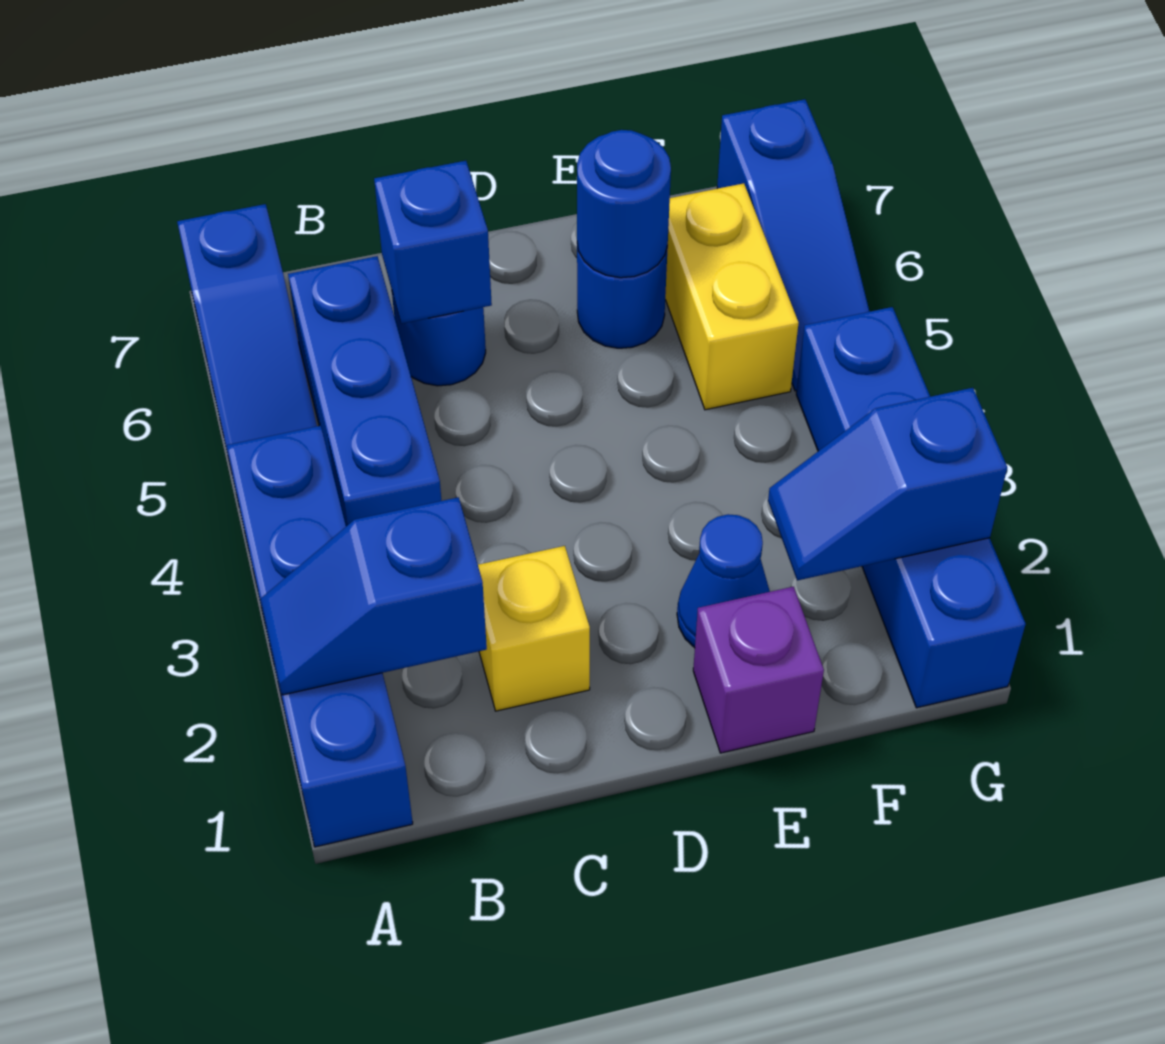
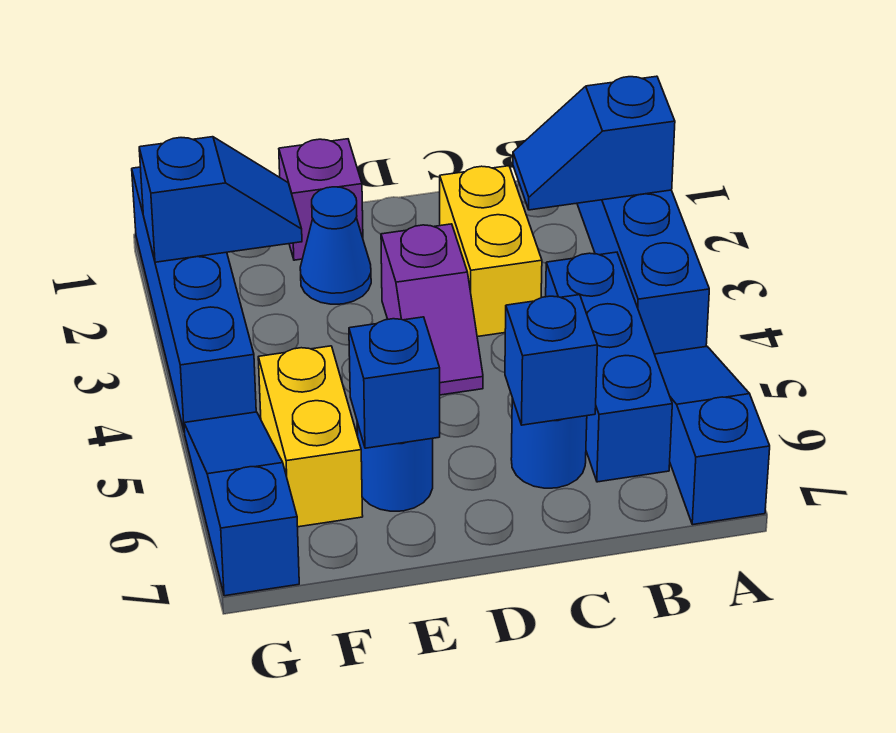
blue 1x2 slope [261,497,487,695] -> blue 1x2 slope turned to [513,76,675,210]
yellow 1x1 brick [478,546,590,711] -> yellow 1x2 brick [440,166,542,337]
none -> purple 1x2 slope [381,224,483,395]
blue 1x1 round brick [577,130,671,278] -> blue 1x1 brick [349,317,440,448]

